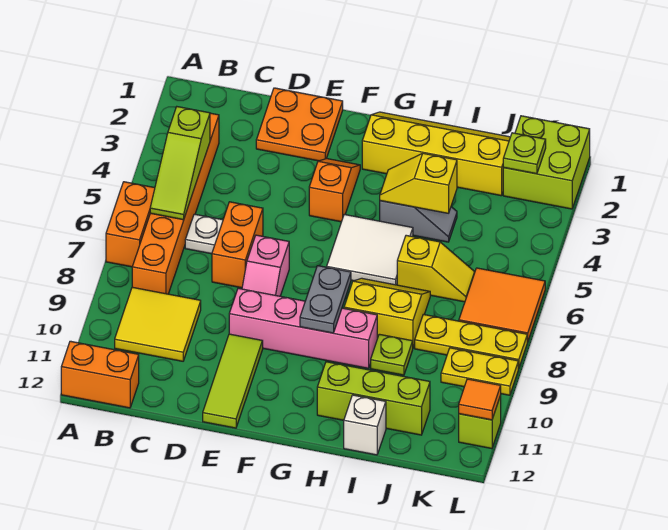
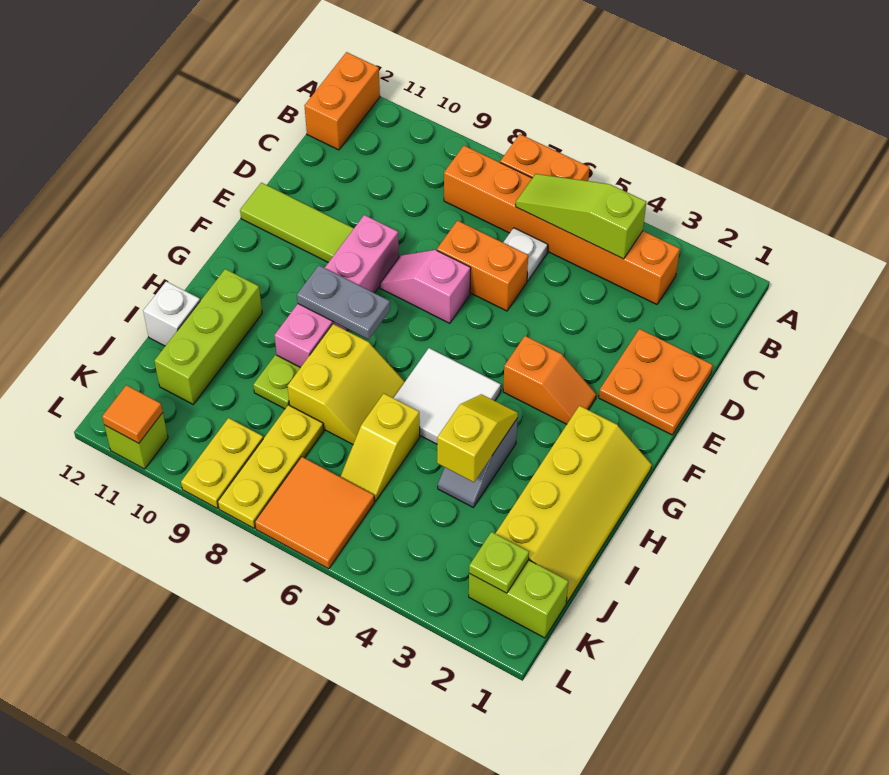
yellow 2x2 tile [115,287,201,361] -> none
lime 2x2 brick [503,116,590,209] -> lime 1x2 brick [469,560,568,638]

